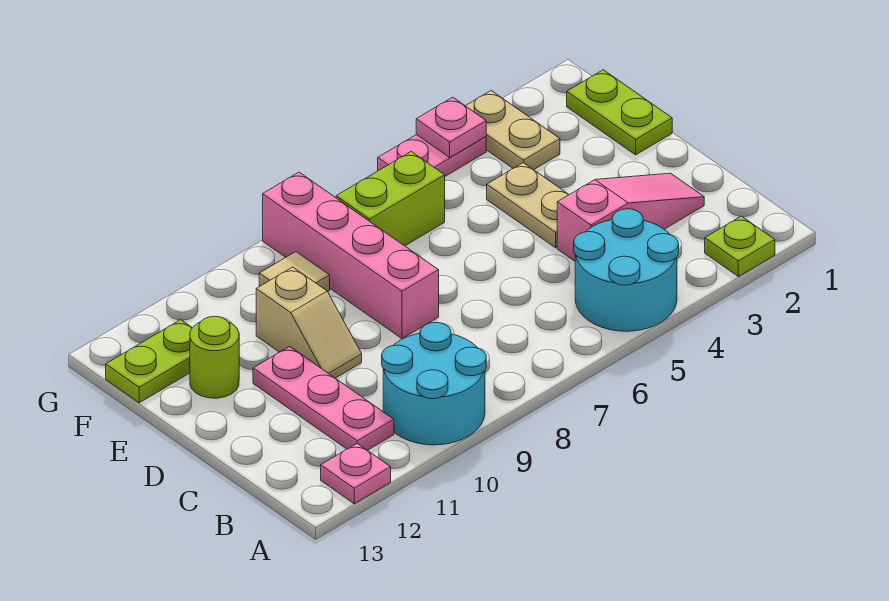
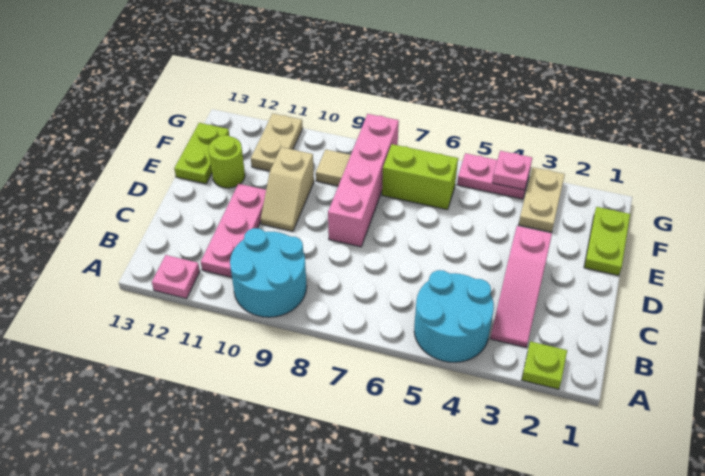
pink 1x3 slope [557,173,704,261] -> pink 1x3 slope turned to [490,226,552,347]
tan 1x2 plate [487,163,569,248] -> tan 1x2 plate moved to [251,113,303,171]
lime 1x2 plate [106,320,192,403] -> lime 1x2 plate turned to [174,123,229,184]

